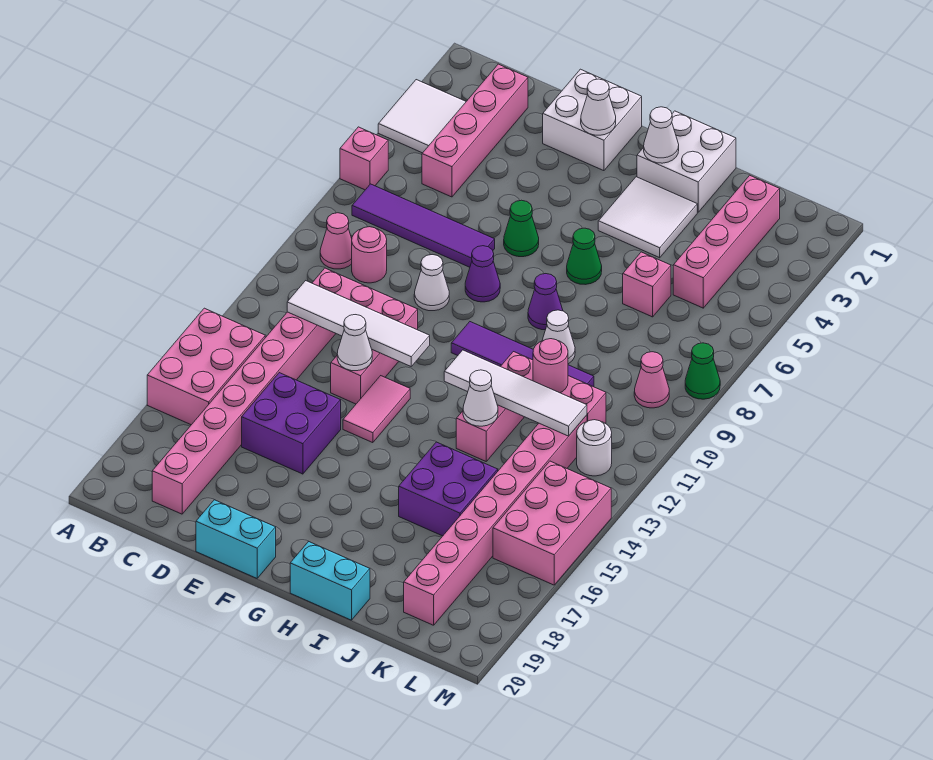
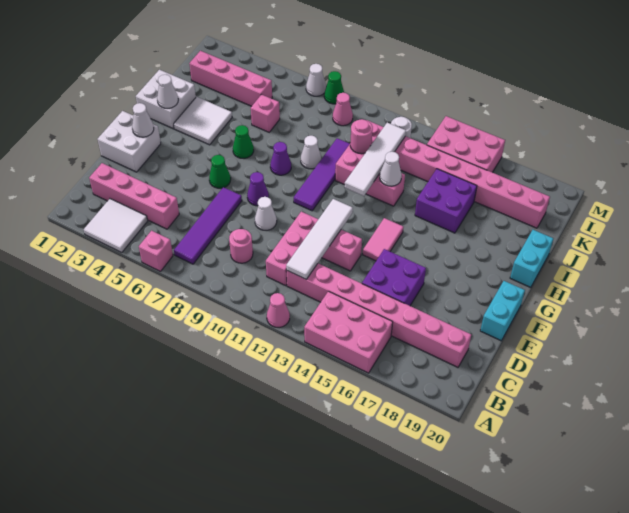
pink 1x1 cone [320,213,352,269] -> pink 1x1 cone moved to [267,293,290,328]
white 1x1 cone [337,315,372,371] -> white 1x1 cone moved to [306,64,326,96]
pink 1x2 tile [343,376,410,443] -> pink 1x2 tile turned to [363,218,403,261]

